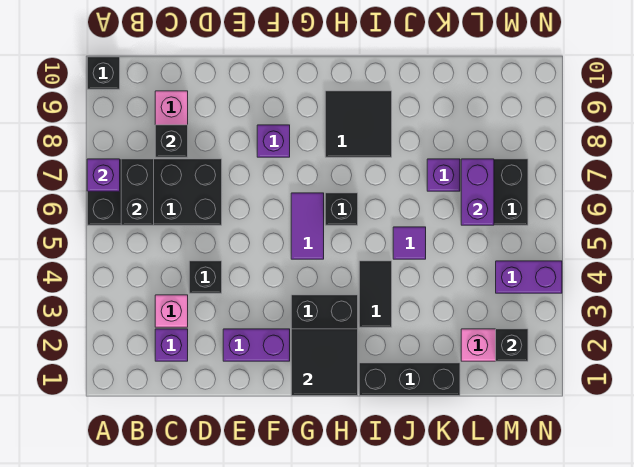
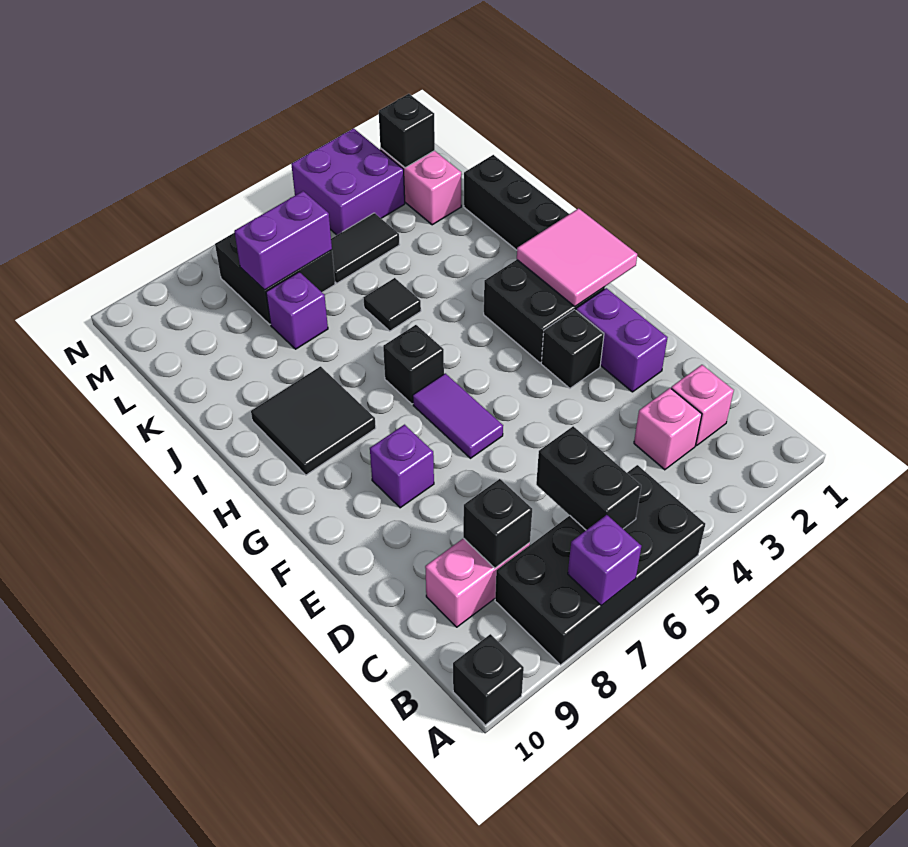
black 2x4 brick [87,159,222,225] -> black 2x4 brick turned to [495,465,705,665]
black 1x2 brick [121,159,154,225] -> black 1x2 brick turned to [536,426,641,530]
purple 1x1 brick [155,329,188,361] -> pink 1x1 brick [671,365,734,445]
black 1x1 brick [189,261,222,293] -> black 1x1 brick moved to [541,310,604,388]
black 2x2 tile [291,329,358,396] -> pink 2x2 tile [517,208,637,306]
purple 1x2 tile [291,193,324,259] -> purple 1x2 tile turned to [413,373,503,458]
black 1x2 tile [359,261,392,327] -> black 1x2 tile moved to [331,213,400,283]
purple 1x1 tile [393,227,426,259] -> black 1x1 tile [364,278,421,331]
purple 1x2 brick [496,261,562,293] -> purple 2x2 brick [291,128,405,235]

